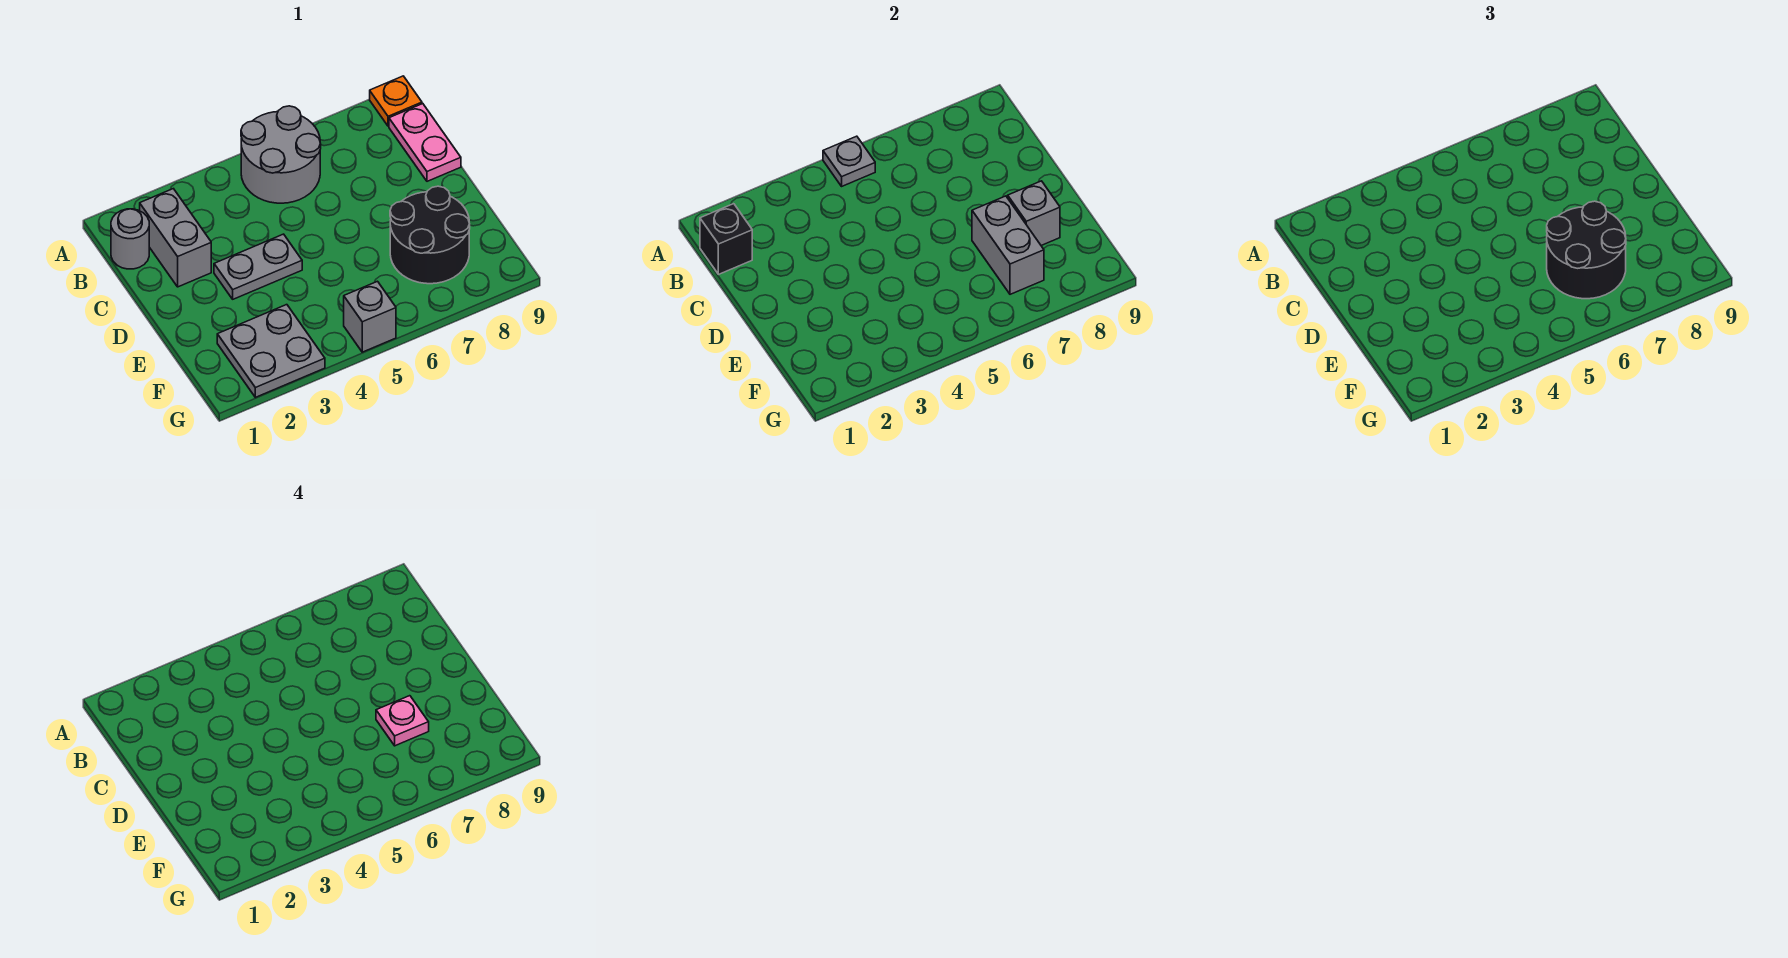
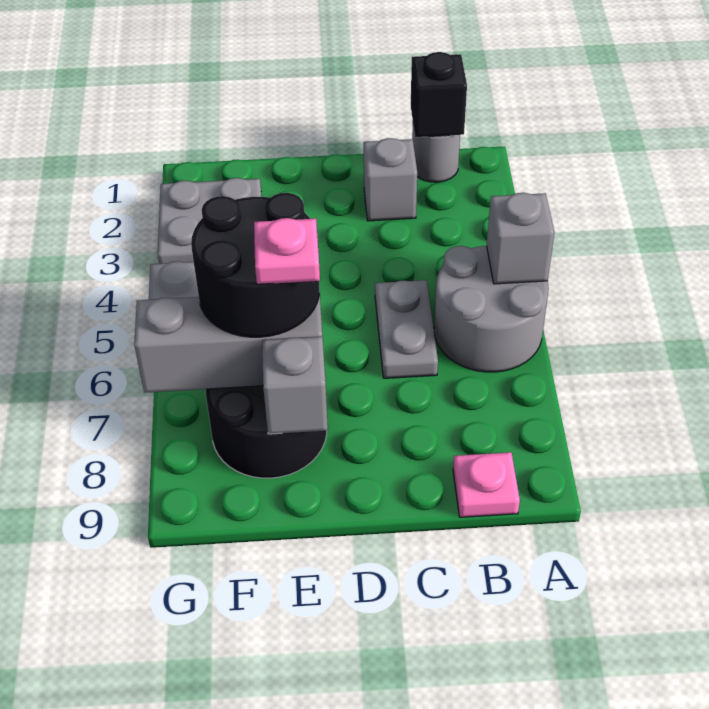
grey 1x1 plate [823,136,875,186] -> grey 1x1 brick [487,193,554,284]
orange 1x1 plate [370,76,422,126] -> none
grey 1x2 brick [140,189,211,287] -> grey 1x1 brick [364,138,417,221]
pink 1x2 plate [389,104,461,181] -> pink 1x1 plate [453,452,520,517]
grey 1x2 plate [214,234,302,299] -> grey 1x2 plate moved to [375,280,438,378]
grey 1x2 brick [972,196,1044,294] -> grey 1x3 brick [134,291,323,393]

